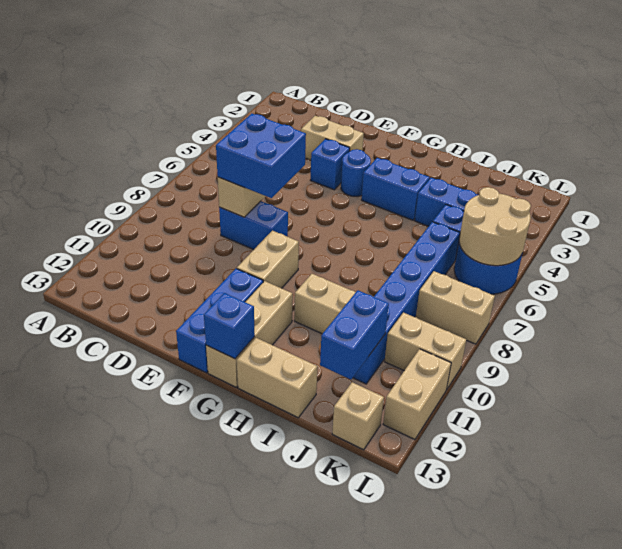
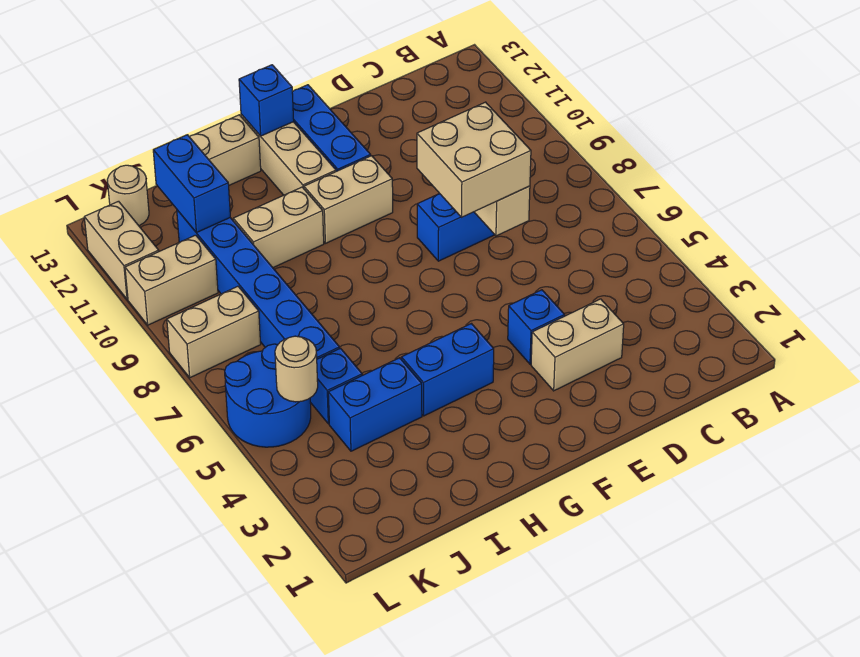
blue 2x2 brick [216,114,306,198] -> tan 2x2 brick [417,102,531,217]
blue 1x1 round brick [341,149,371,196] -> none
tan 1x2 brick [237,231,299,288] -> tan 1x2 brick turned to [304,156,393,243]
tan 2x2 round brick [459,187,531,266] -> tan 1x1 round brick [275,336,318,402]
tan 1x1 brick [332,382,384,450] -> tan 1x1 round brick [107,165,149,226]

